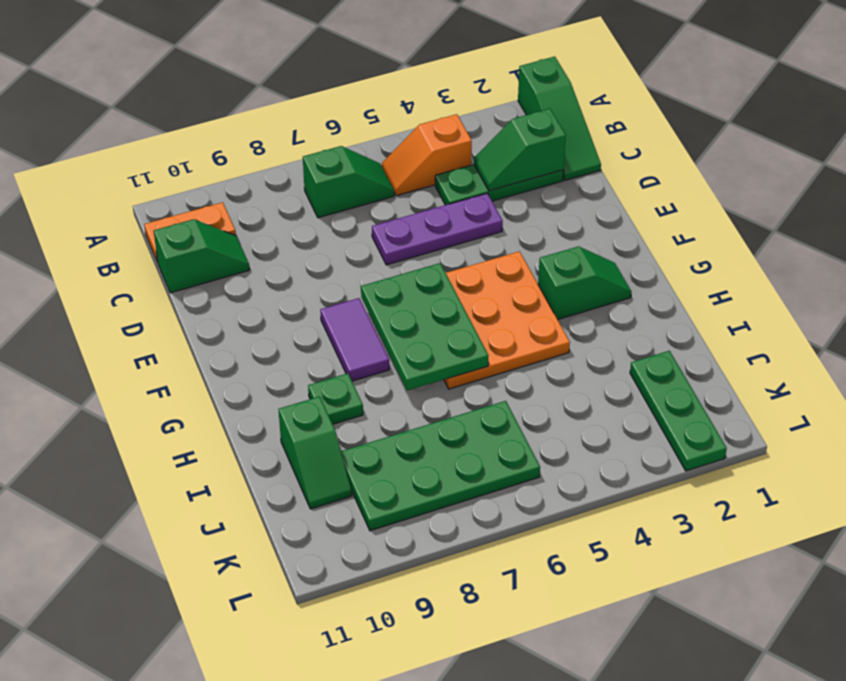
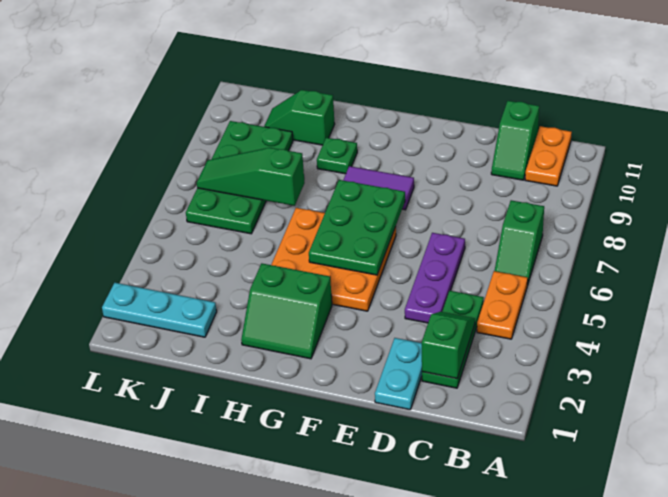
green 1x3 slope [518,57,601,180] -> green 1x3 slope moved to [197,148,304,206]
orange 1x2 slope [382,114,472,196] -> orange 1x2 plate [477,271,528,339]
none -> cyan 1x2 plate [375,338,422,410]
green 2x3 plate [361,263,489,391] -> green 2x3 plate turned to [309,180,405,275]
green 1x2 slope [538,246,632,319] -> green 2x2 slope [241,263,332,359]
green 1x3 plate [630,351,727,471] -> cyan 1x3 plate [102,283,217,337]

